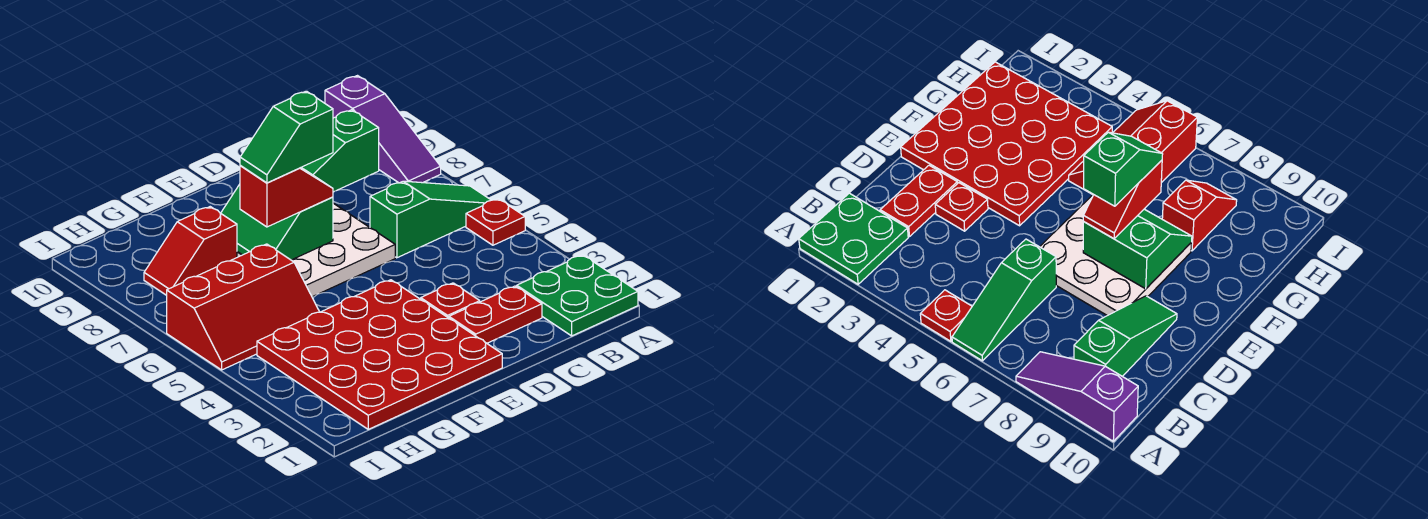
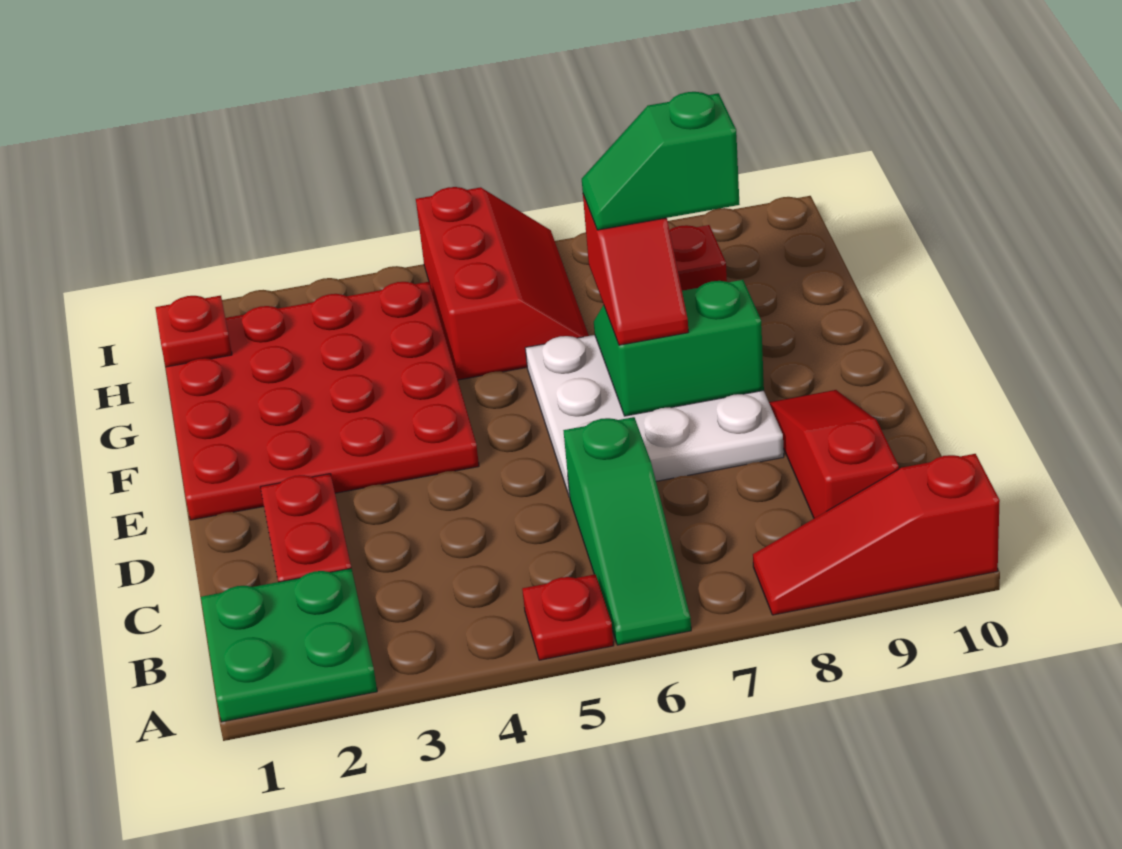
purple 1x3 slope [325,76,441,183] -> red 1x3 slope [753,454,1000,615]
green 1x3 slope [301,110,379,192] -> red 1x3 slope [769,390,899,518]
red 1x1 plate [421,283,480,318] -> red 1x1 plate moved to [155,296,232,367]
green 1x2 slope [240,91,333,183] -> green 1x2 slope turned to [582,92,740,230]
red 2x3 slope [167,244,319,370] -> red 2x3 slope turned to [416,187,589,380]

